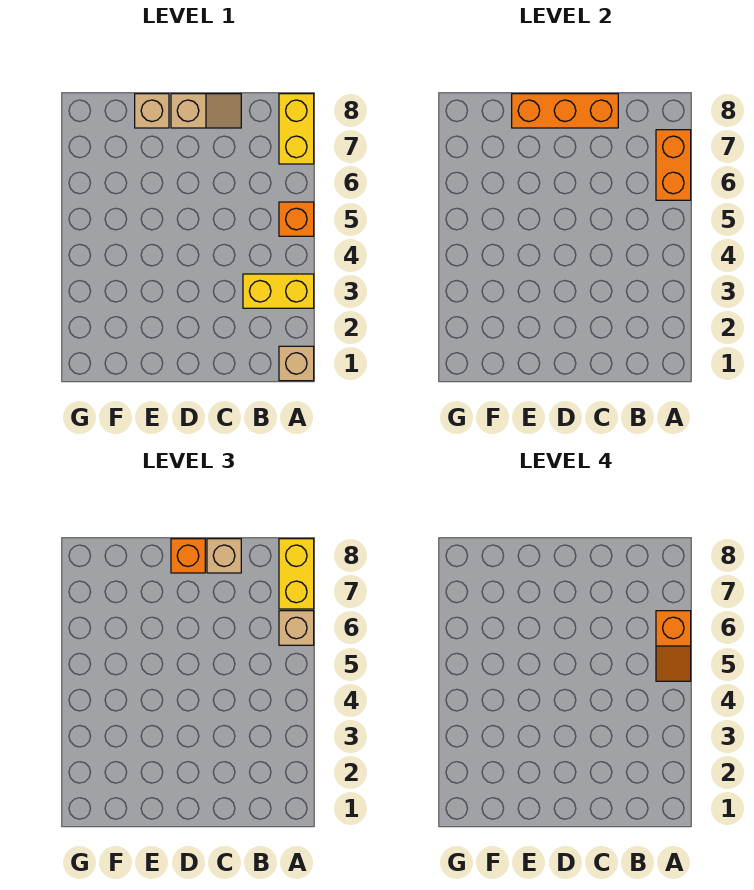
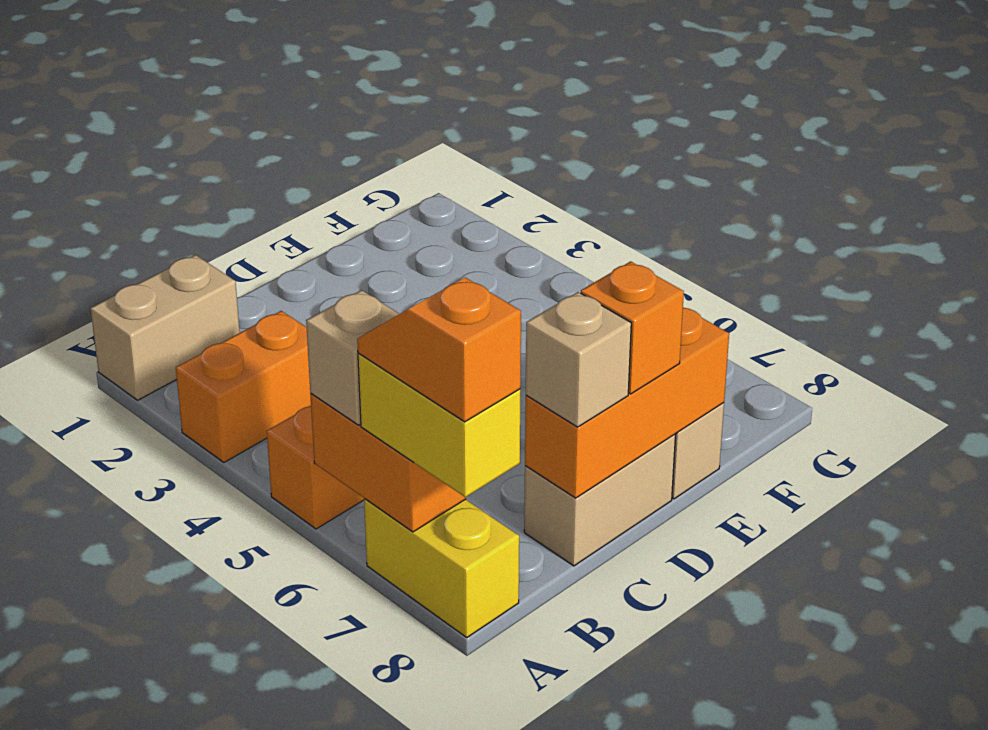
tan 1x1 brick [279,346,314,381] -> tan 1x2 brick [91,255,240,400]
yellow 1x2 brick [243,274,314,308] -> orange 1x2 brick [176,311,311,462]
orange 1x2 slope [656,611,691,681] -> orange 1x2 slope moved to [357,278,521,422]
tan 1x2 slope [171,94,241,128] -> tan 1x2 brick [524,434,675,566]

